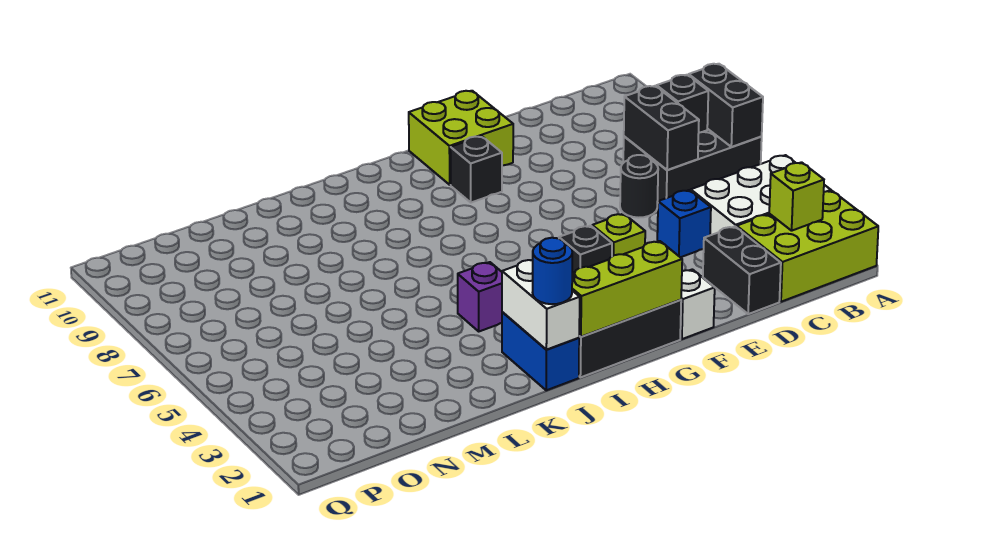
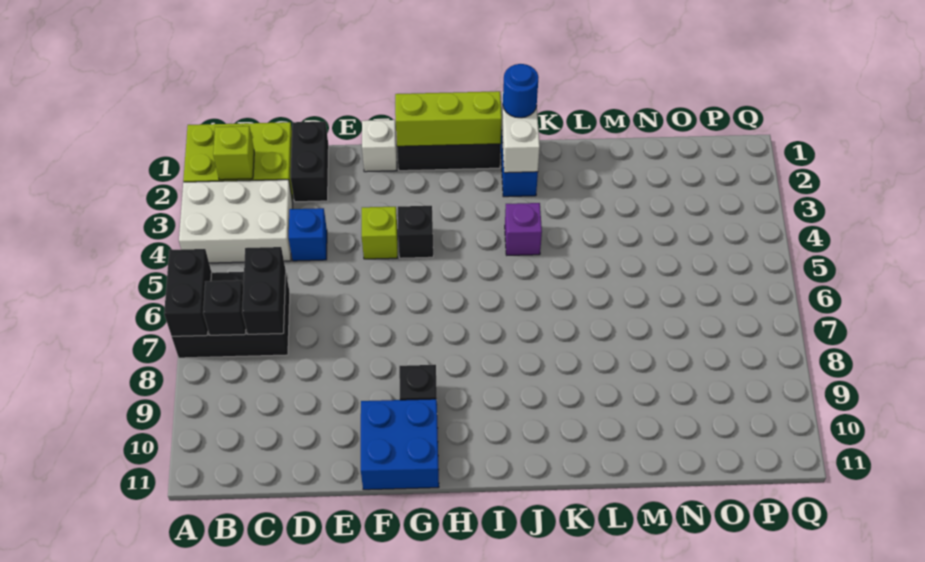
black 1x1 round brick [620,155,658,218] -> none
lime 2x2 brick [409,91,513,185] -> blue 2x2 brick [361,399,439,490]

